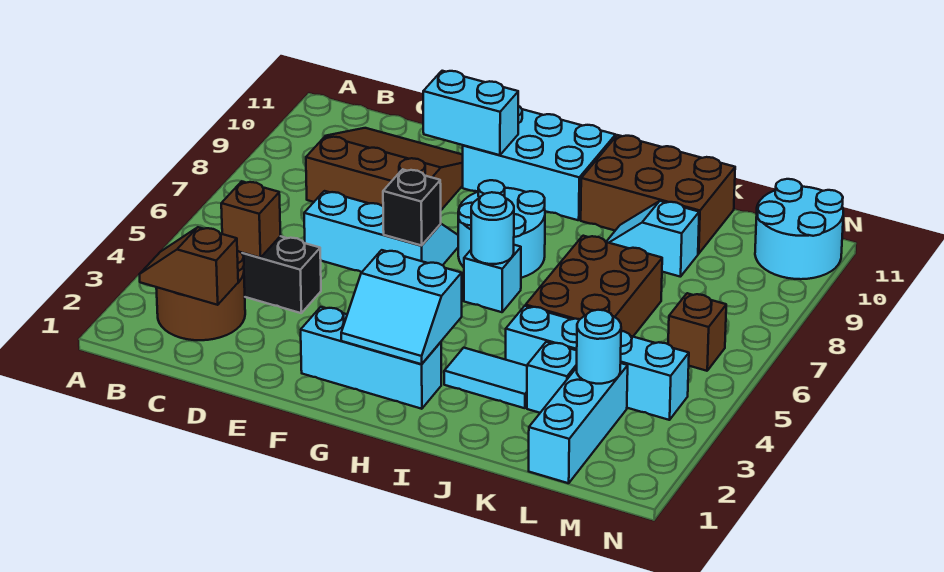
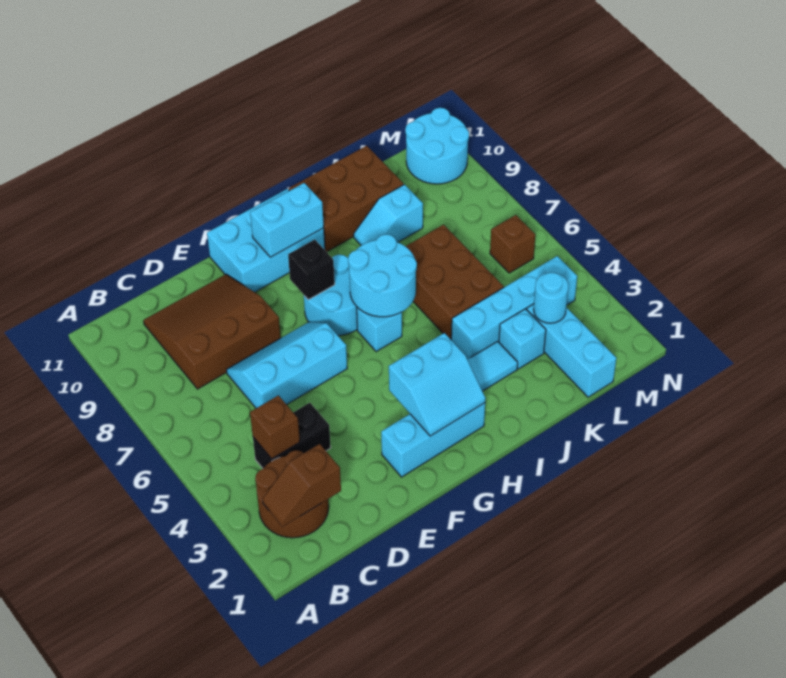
cyan 1x2 brick [423,71,518,155] -> cyan 1x2 brick moved to [250,183,324,257]
black 1x1 brick [383,169,441,245] -> black 1x1 brick moved to [288,239,335,300]
cyan 1x1 round brick [471,192,514,264] -> cyan 2x2 round brick [348,234,417,317]

